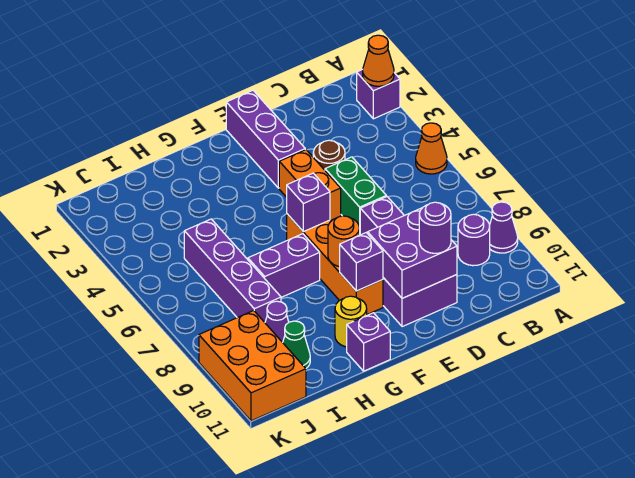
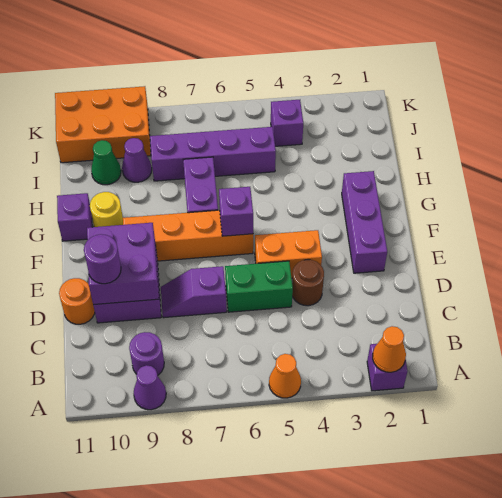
purple 1x3 brick [226,90,305,188] -> purple 1x3 brick turned to [342,171,387,273]
orange 1x1 round brick [328,216,359,267] -> orange 1x1 round brick moved to [59,278,95,324]
purple 1x1 brick [340,233,383,291] -> purple 1x1 brick moved to [271,100,303,146]

